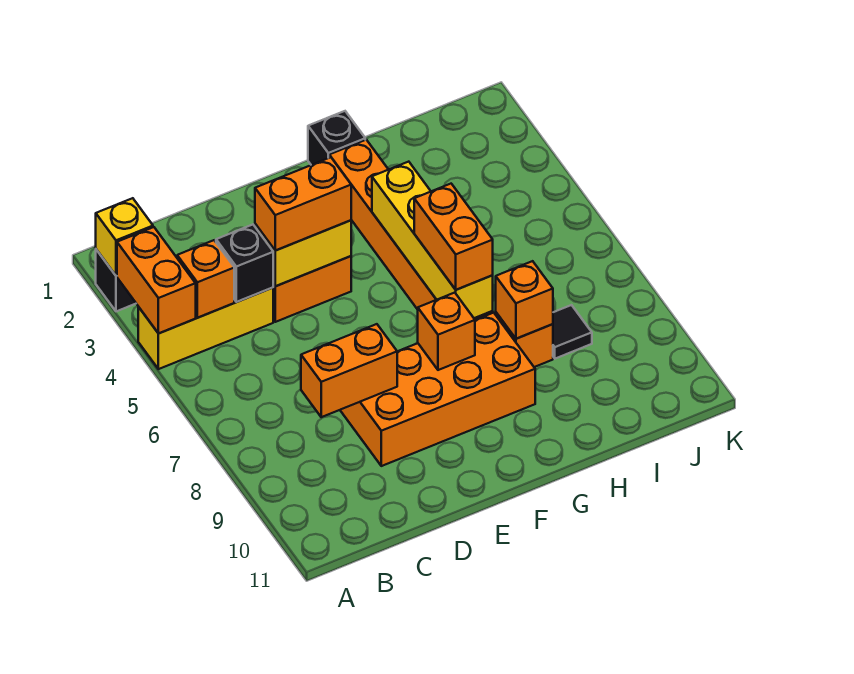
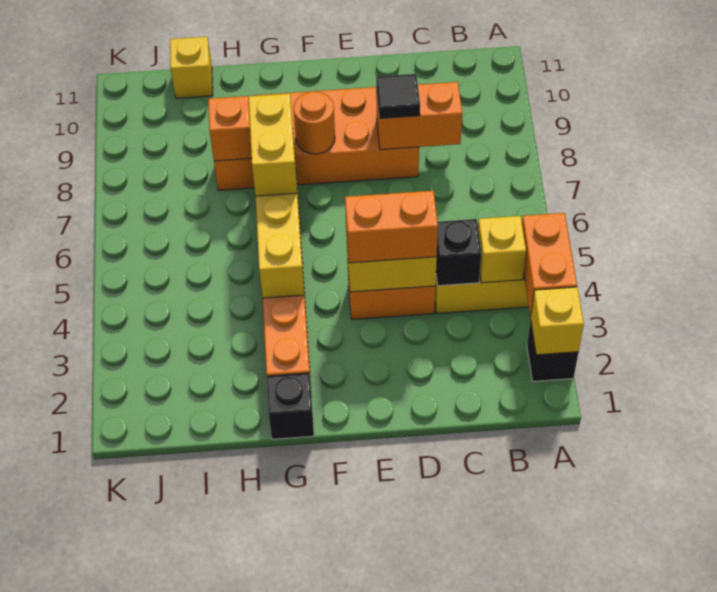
orange 1x1 brick [177,240,234,318] -> yellow 1x1 brick [478,216,526,283]
orange 1x1 brick [418,293,475,370] -> orange 1x1 round brick [294,92,335,154]
orange 1x2 brick [414,184,493,290] -> yellow 1x2 brick [249,94,297,196]
black 1x1 tile [553,305,592,359] -> black 1x1 tile moved to [376,74,420,118]
none -> yellow 1x1 brick [170,37,213,98]

